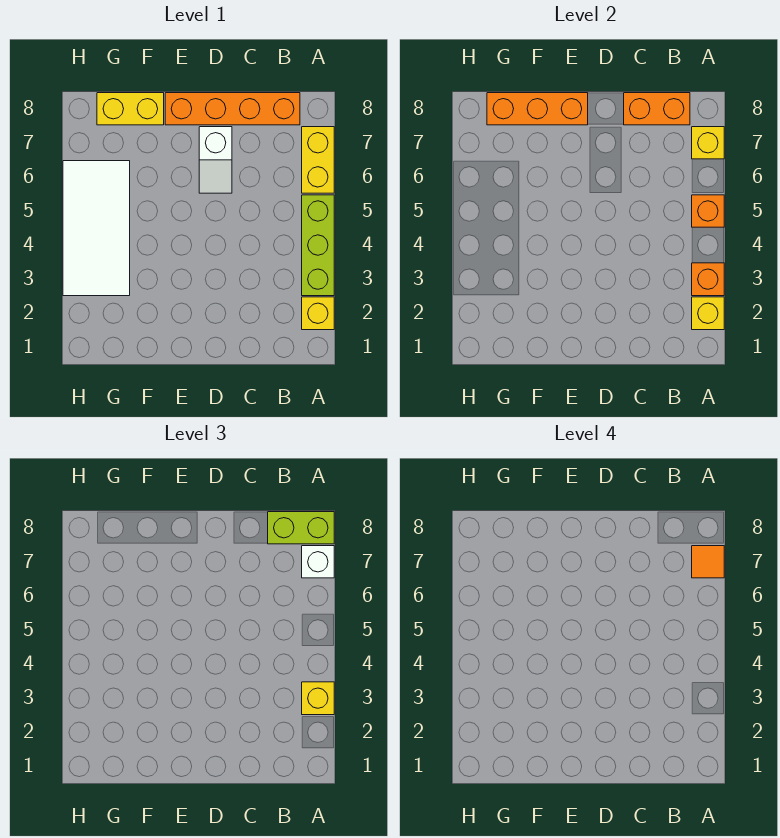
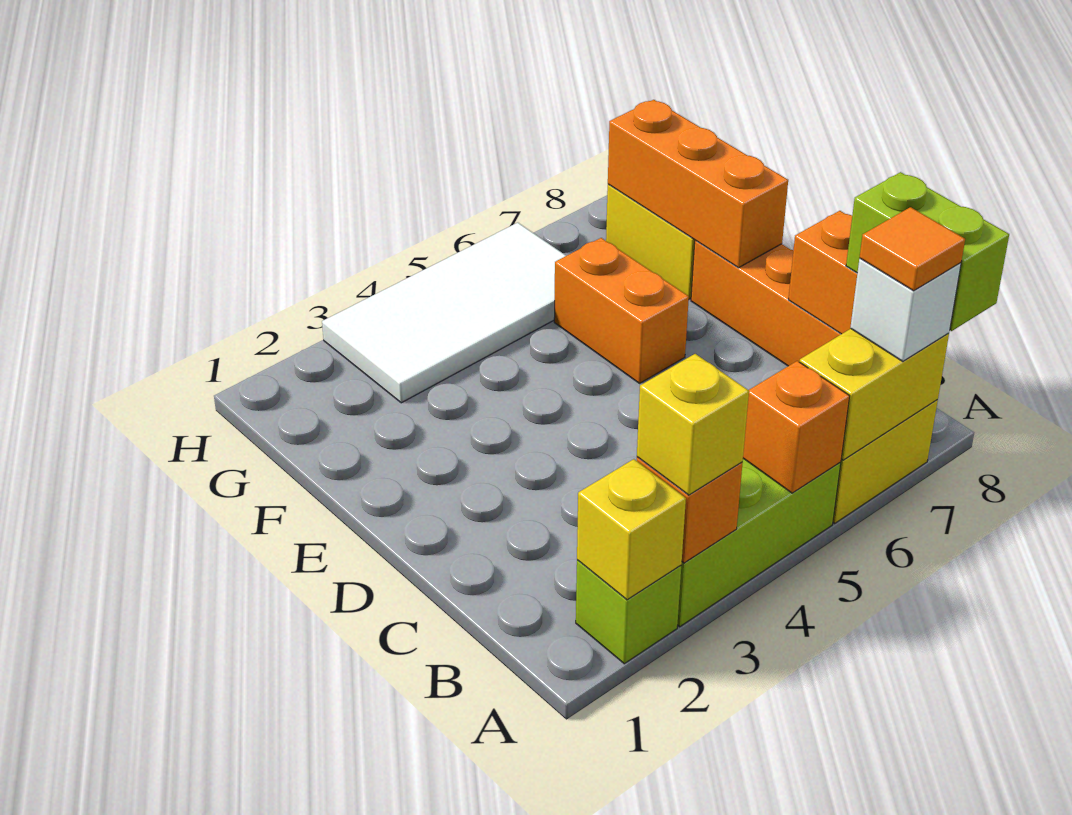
yellow 1x1 brick [302,297,334,330] -> lime 1x1 brick [576,560,681,664]
yellow 1x1 brick [692,127,724,159] -> yellow 1x2 brick [799,329,949,460]
white 1x2 slope [199,127,232,193] -> none
none -> orange 1x2 brick [554,238,689,383]

